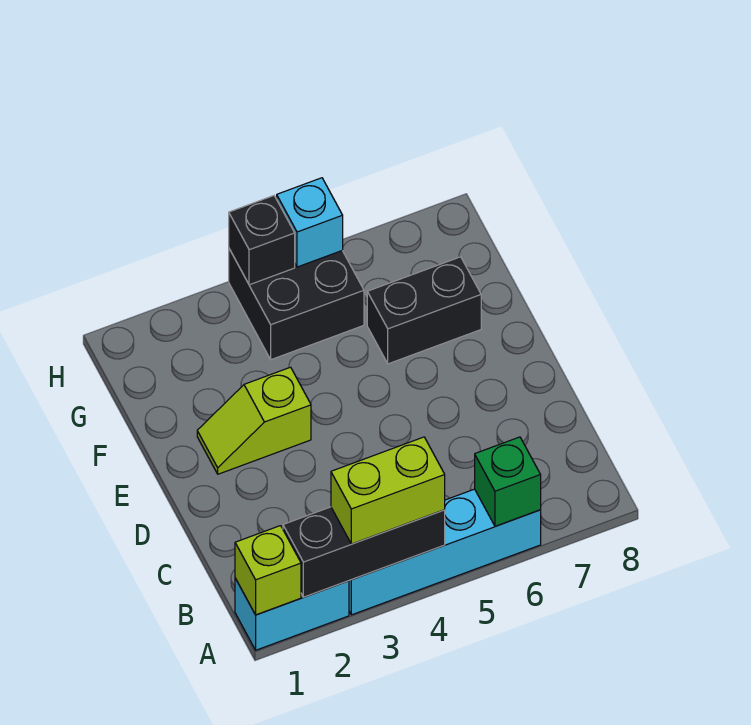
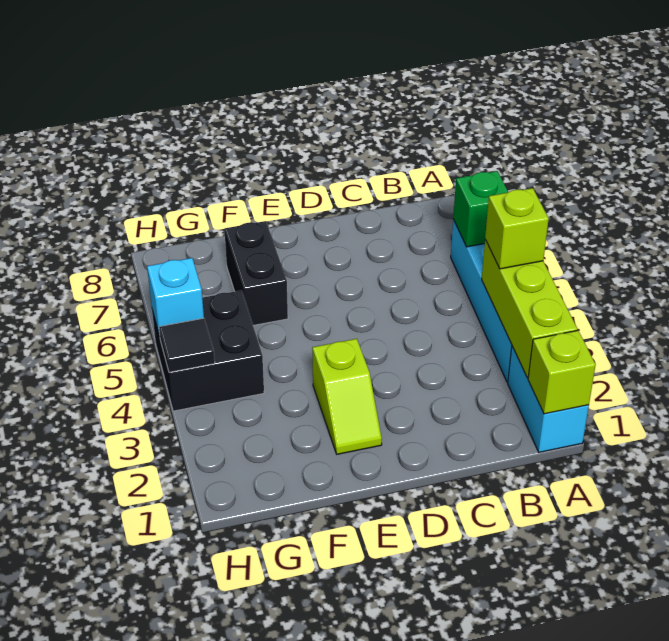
black 1x3 brick [283,507,445,597] -> lime 1x3 brick [482,240,577,378]
lime 1x2 brick [331,437,445,544] -> lime 1x1 brick [485,188,549,269]
black 1x1 brick [229,196,295,285] -> black 1x1 tile [159,318,215,372]

